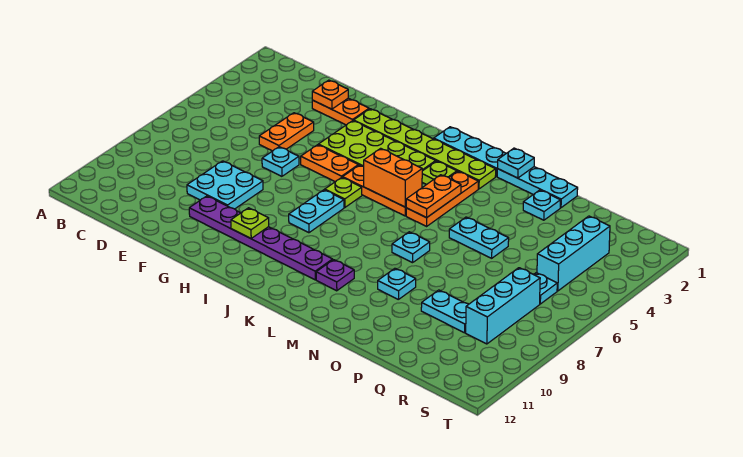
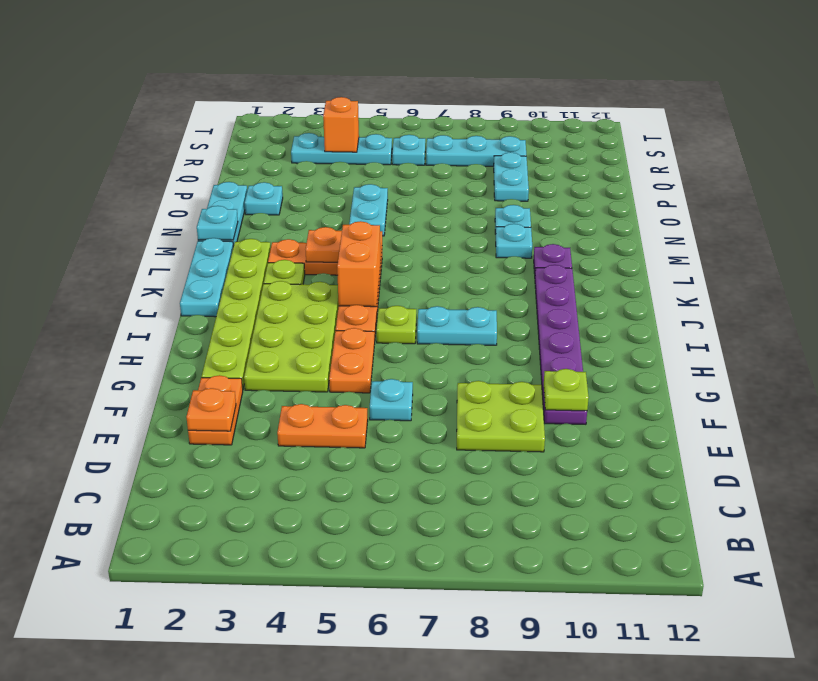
cyan 2x2 plate [187,161,263,209] -> lime 2x2 plate [457,381,545,452]
lime 1x1 plate [231,208,269,238] -> lime 1x1 plate moved to [544,369,589,411]
cyan 1x1 plate [392,232,430,263] -> cyan 1x1 plate moved to [496,224,532,258]
cyan 1x3 brick [537,216,610,291] -> cyan 1x3 plate [291,133,392,165]
none -> orange 1x1 brick [323,97,359,152]
cyan 1x3 brick [466,268,540,344] -> cyan 1x3 plate [426,135,526,166]

